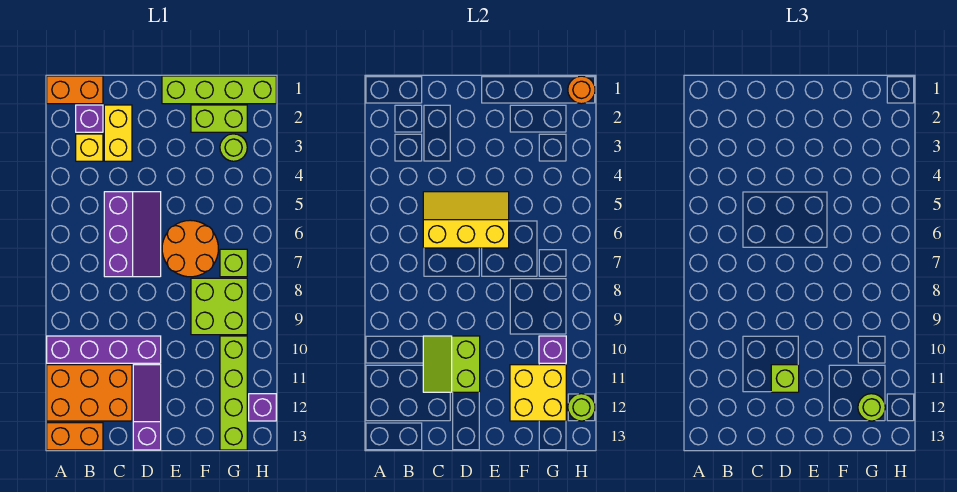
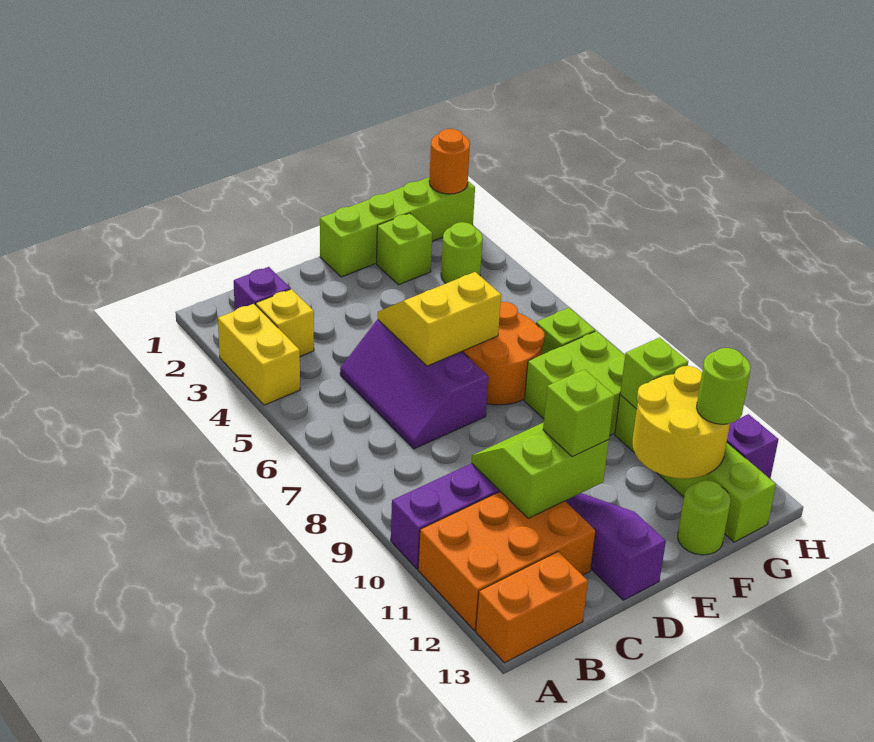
orange 1x2 brick [47,76,103,104] -> none
yellow 1x2 brick [104,105,132,161] -> yellow 1x2 brick moved to [218,304,300,405]
purple 2x3 slope [104,192,161,277] -> purple 2x3 slope turned to [340,320,489,449]
yellow 2x3 slope [423,192,509,248] -> yellow 2x2 slope [378,272,501,366]
lime 2x2 slope [423,336,480,392] -> lime 2x2 slope turned to [472,422,609,518]
lime 1x2 brick [191,105,247,132] -> lime 1x1 brick [377,213,432,285]
yellow 2x2 brick [510,365,566,421] -> yellow 2x2 round brick [632,366,730,479]
purple 1x1 brick [539,336,566,363] -> lime 1x1 brick [620,338,688,409]
lime 1x1 round brick [568,394,595,421] -> lime 1x1 round brick moved to [678,480,731,555]

